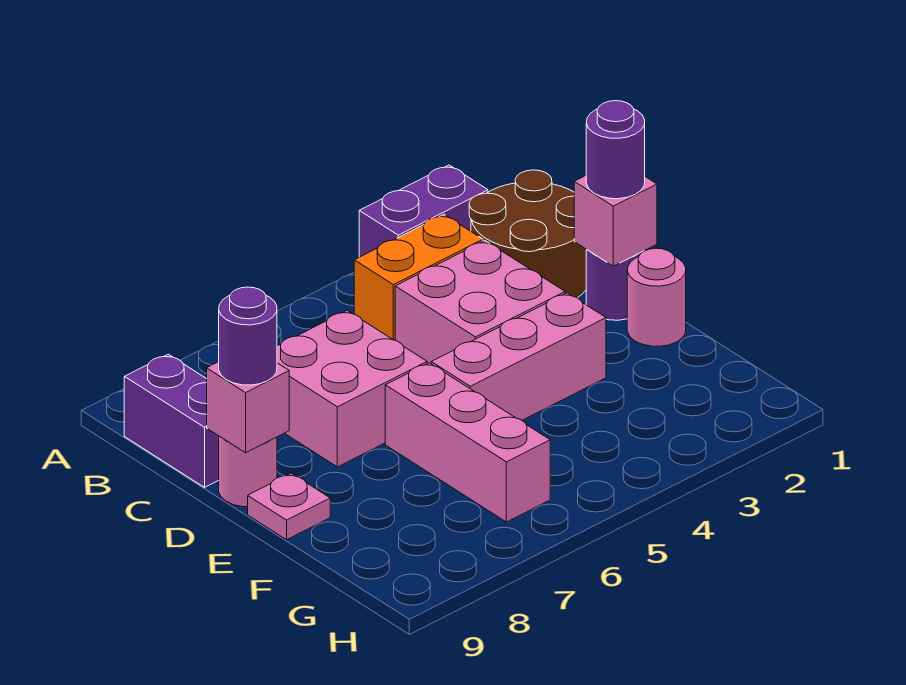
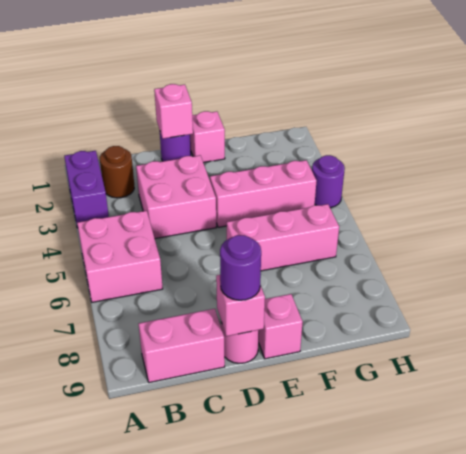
brown 2x2 round brick [469,170,586,298] -> brown 1x1 round brick [100,146,134,198]
orange 1x2 brick [354,215,483,340] -> none
purple 1x2 brick [124,354,219,487] -> pink 1x2 brick [139,309,225,383]
pink 2x2 brick [277,311,427,467] -> pink 2x2 brick moved to [77,211,163,302]
purple 1x1 round brick [586,101,645,199] -> purple 1x1 round brick moved to [312,155,345,208]
pink 1x1 round brick [627,248,686,346] -> pink 1x1 brick [190,111,225,163]
pink 1x3 brick [431,293,606,420] -> pink 1x3 brick turned to [210,160,316,227]
pink 1x1 plate [248,473,330,540] -> pink 1x1 brick [259,294,303,359]

